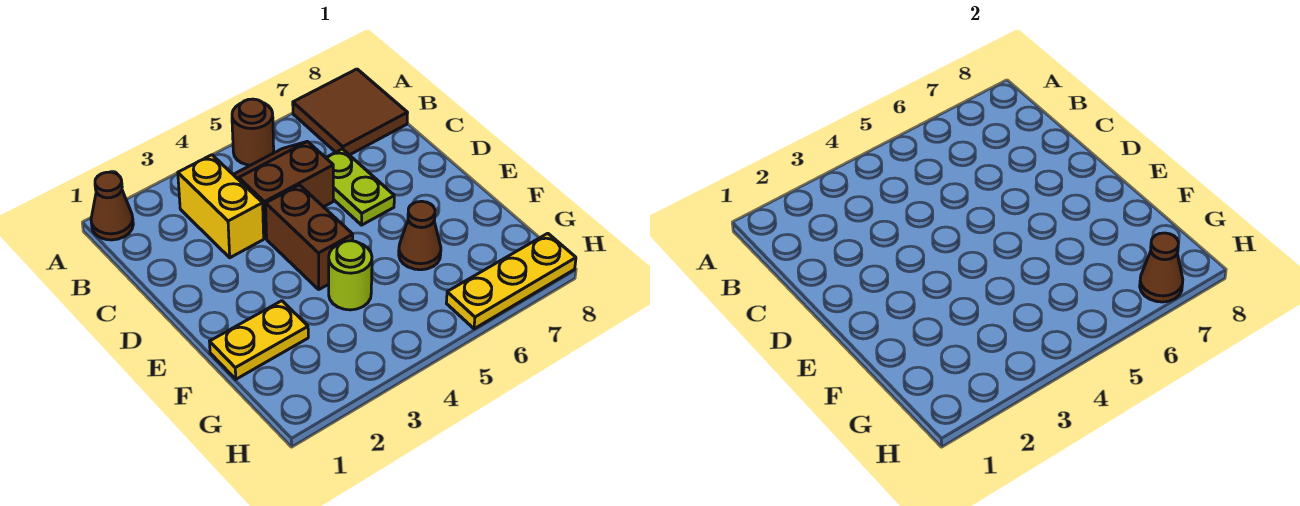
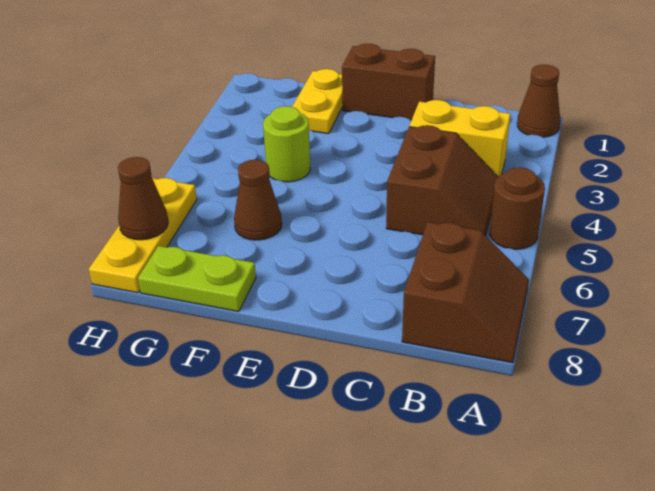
brown 2x2 tile [293,69,408,155] -> brown 2x2 slope [402,222,529,363]
lime 1x2 plate [326,149,394,225] -> lime 1x2 plate moved to [138,246,256,312]
brown 1x2 brick [266,185,353,289] -> brown 1x2 brick moved to [342,44,435,120]

